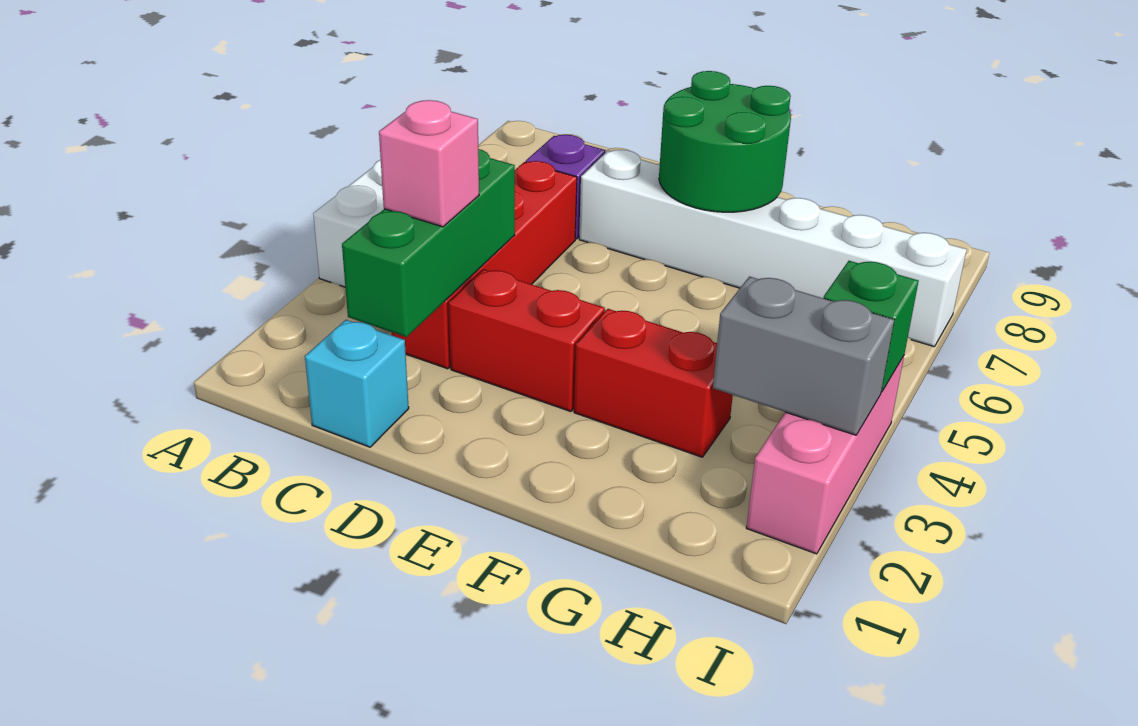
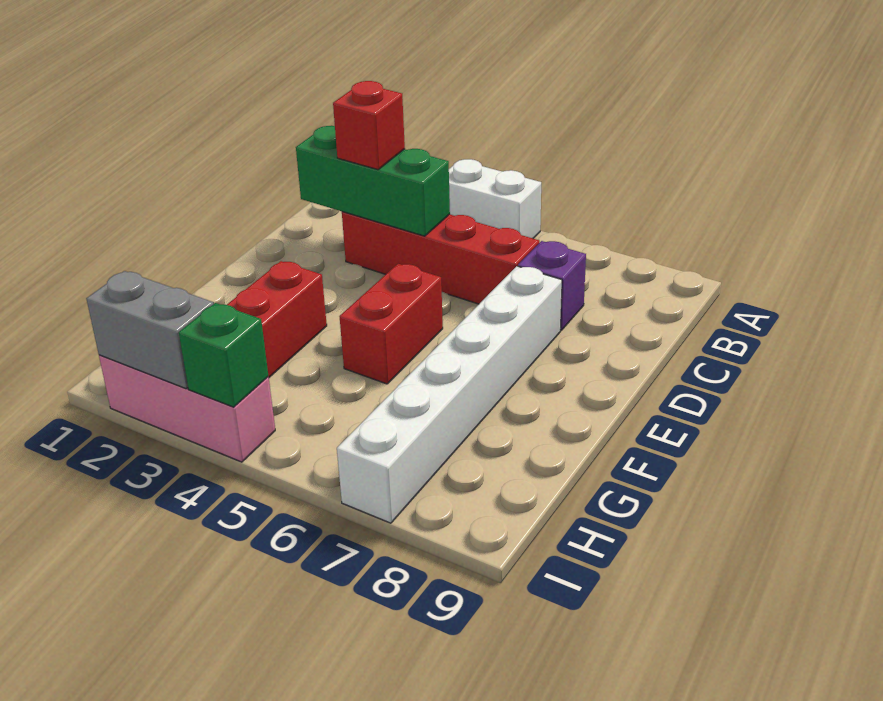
cyan 1x1 brick [305,320,409,447] -> none
pink 1x1 brick [379,100,479,227] -> red 1x1 brick [333,81,405,170]
red 1x2 brick [449,269,605,412] -> red 1x2 brick moved to [339,264,443,384]
green 2x2 round brick [659,71,791,212] -> none
grey 1x2 brick [713,277,894,435] -> grey 1x2 brick turned to [86,271,213,389]

